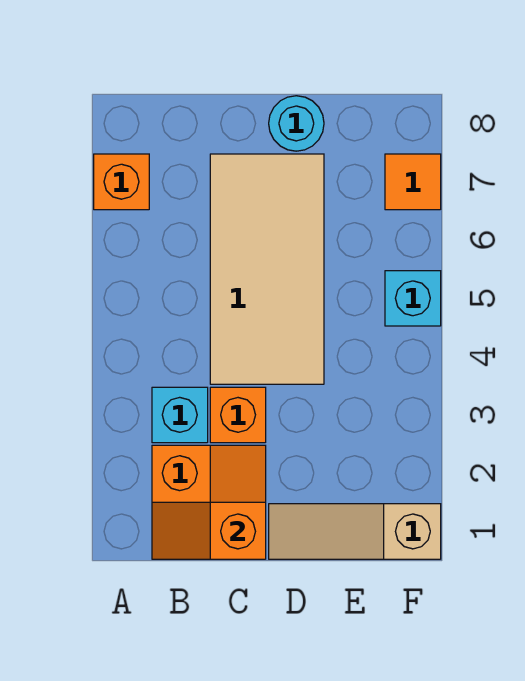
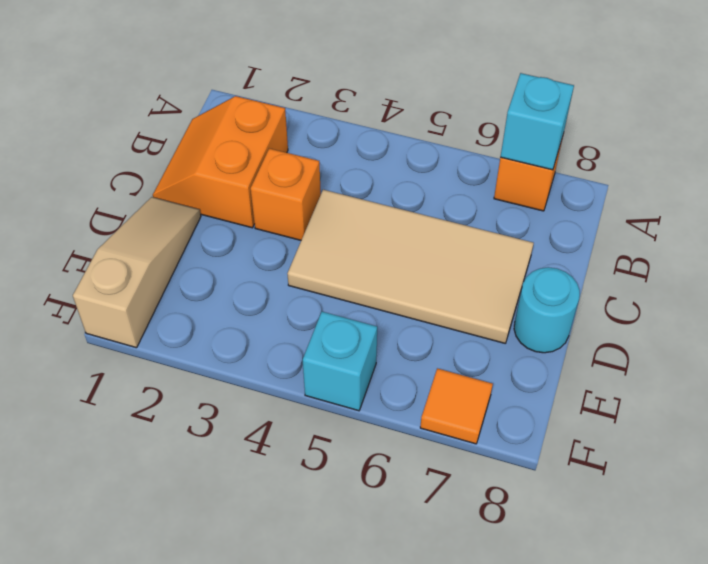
cyan 1x1 brick [152,387,208,443] -> cyan 1x1 brick moved to [501,73,574,170]
orange 1x2 slope [210,445,266,559] -> none

